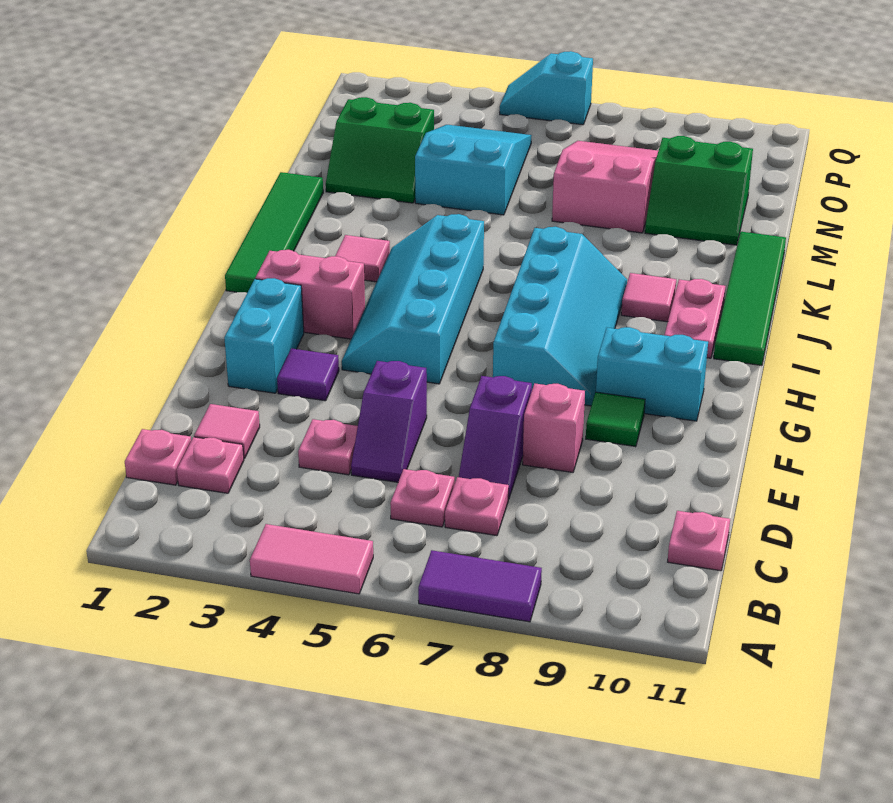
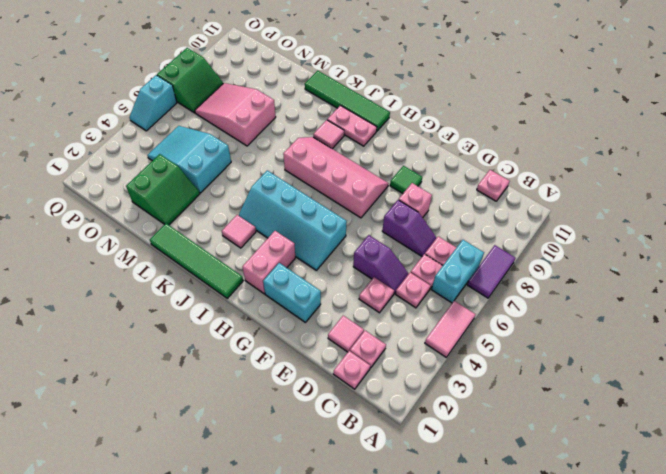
none -> pink 1x1 plate [396,272,431,308]
purple 1x1 tile [277,348,339,401] -> none
cyan 2x4 slope [493,227,627,406] -> pink 2x4 slope [283,137,389,218]
cyan 1x2 brick [596,327,708,421] -> cyan 1x2 brick moved to [431,240,484,303]
green 2x2 slope [645,136,753,245] -> green 2x2 slope moved to [157,48,223,113]

